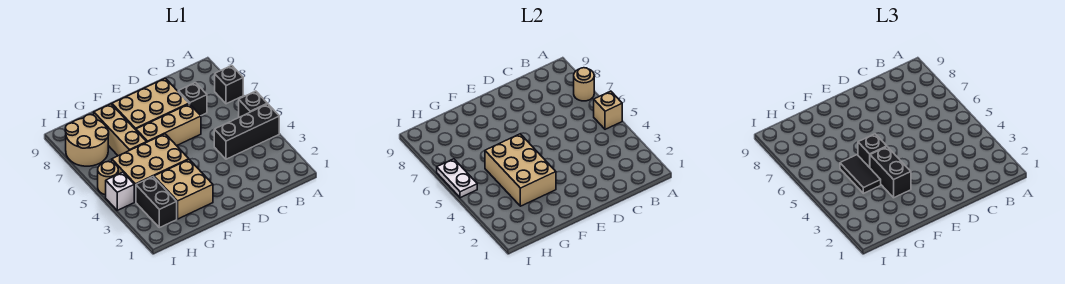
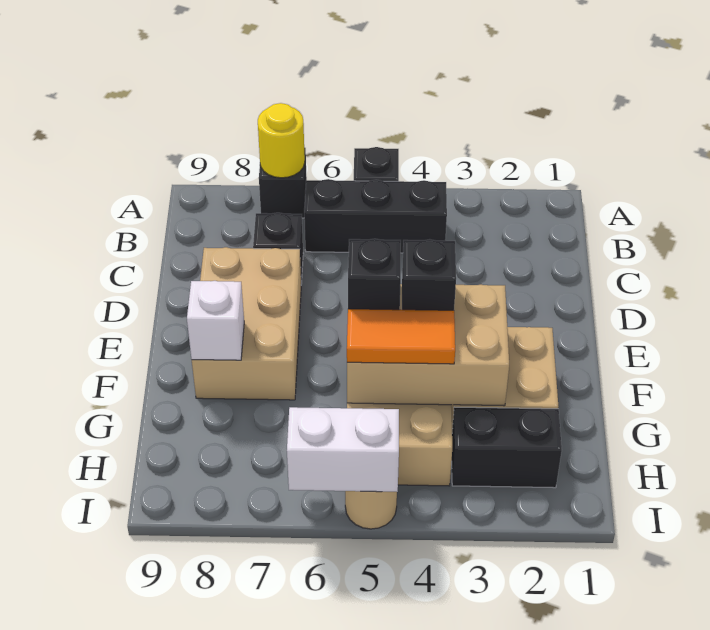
black 1x3 brick [214,104,279,159] -> black 1x3 brick turned to [304,179,447,253]
tan 1x1 brick [594,91,622,129] -> none
tan 1x1 round brick [574,68,594,101] -> yellow 1x1 round brick [258,103,305,178]
tan 1x3 brick [136,104,201,146] -> none
black 1x2 brick [870,147,911,198] -> black 1x1 brick [402,239,456,310]
black 1x2 tile [840,155,881,193] -> orange 1x2 tile [347,309,455,364]
tan 1x3 brick [94,104,147,156] -> none
tan 2x2 round brick [65,115,109,166] -> none
white 1x1 brick [106,172,134,210] -> white 1x1 brick moved to [187,281,244,360]
white 1x2 plate [437,159,477,198] -> white 1x2 brick [287,407,399,492]

